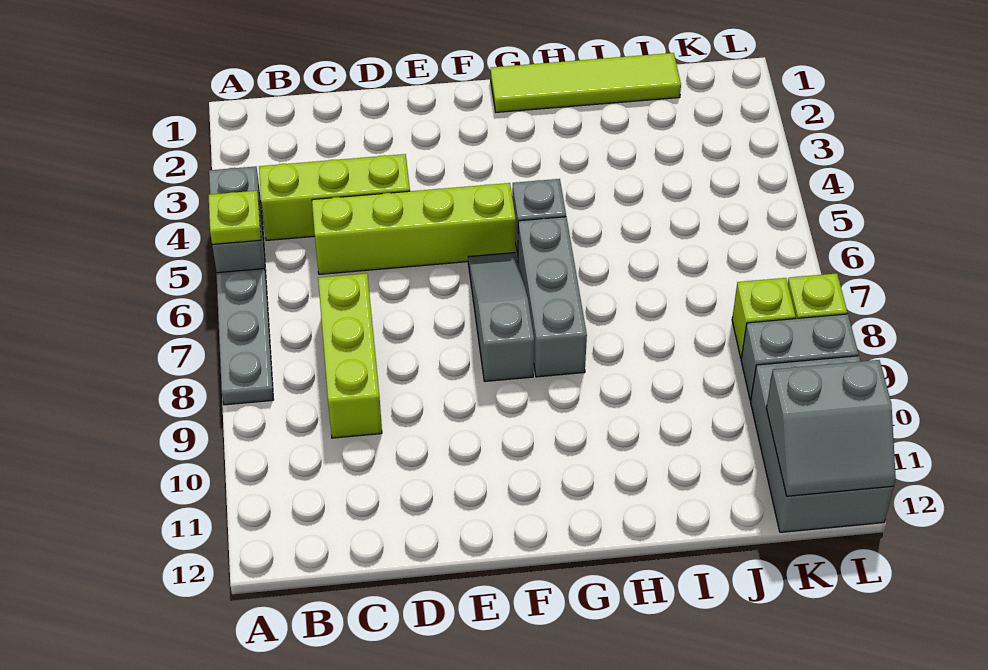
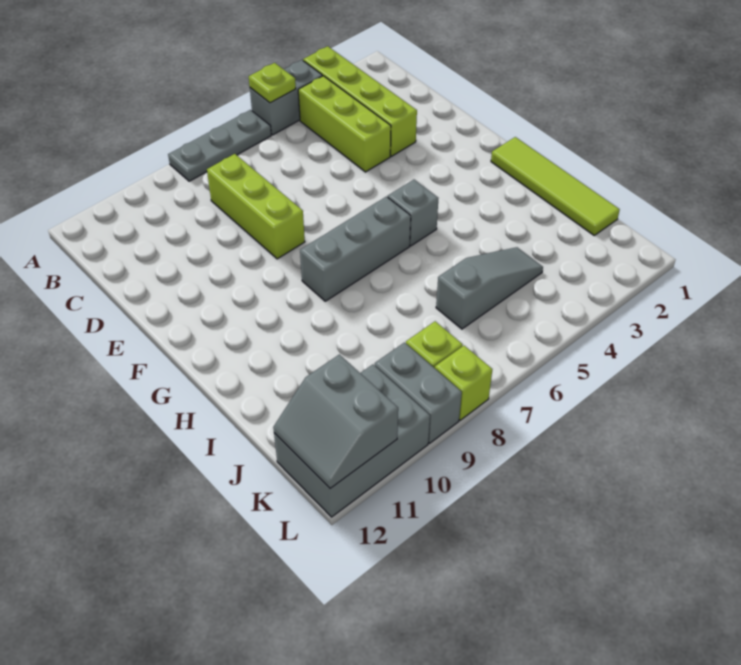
lime 1x4 brick [312,183,516,274] -> lime 1x4 brick moved to [303,46,417,156]
lime 1x3 brick [318,273,382,438] -> lime 1x3 brick turned to [207,154,305,259]
grey 1x3 slope [468,252,534,381] -> grey 1x3 slope moved to [436,247,543,329]

